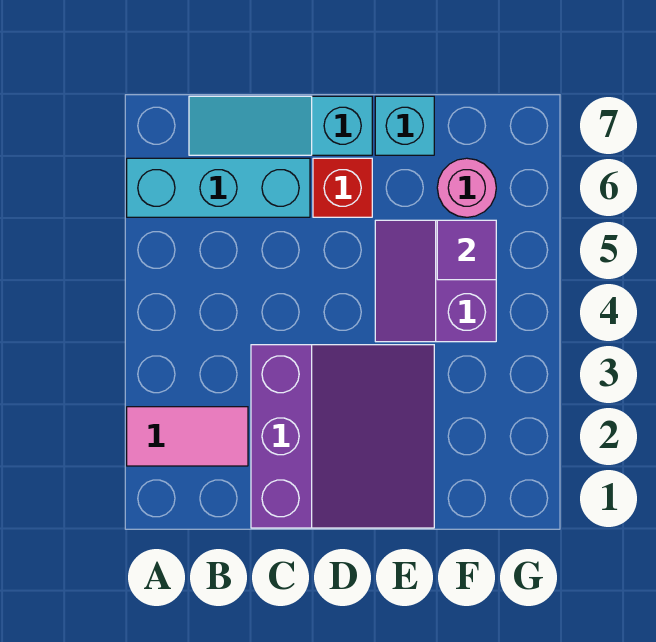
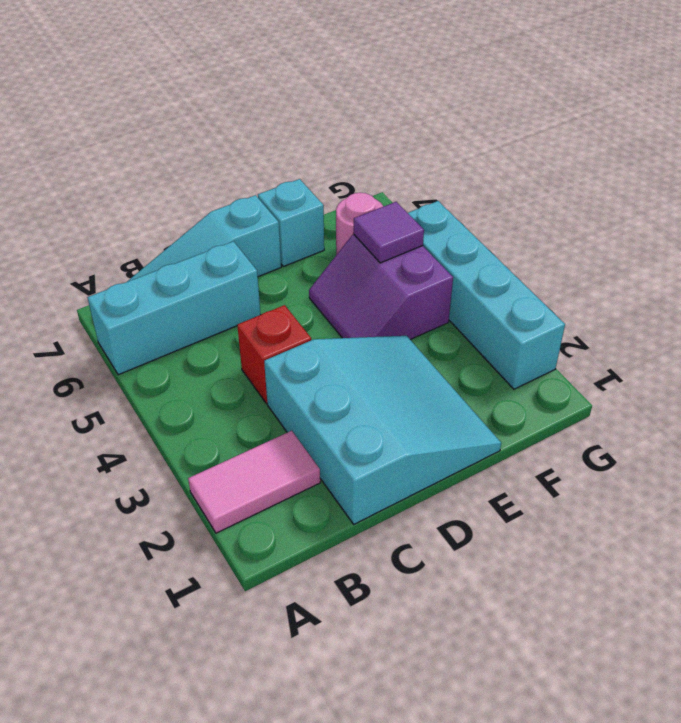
purple 3x3 slope [251,345,434,528] -> cyan 3x3 slope [264,336,501,524]
red 1x1 brick [313,158,372,217] -> red 1x1 brick moved to [237,305,311,404]
none -> cyan 1x4 brick [408,201,565,389]

